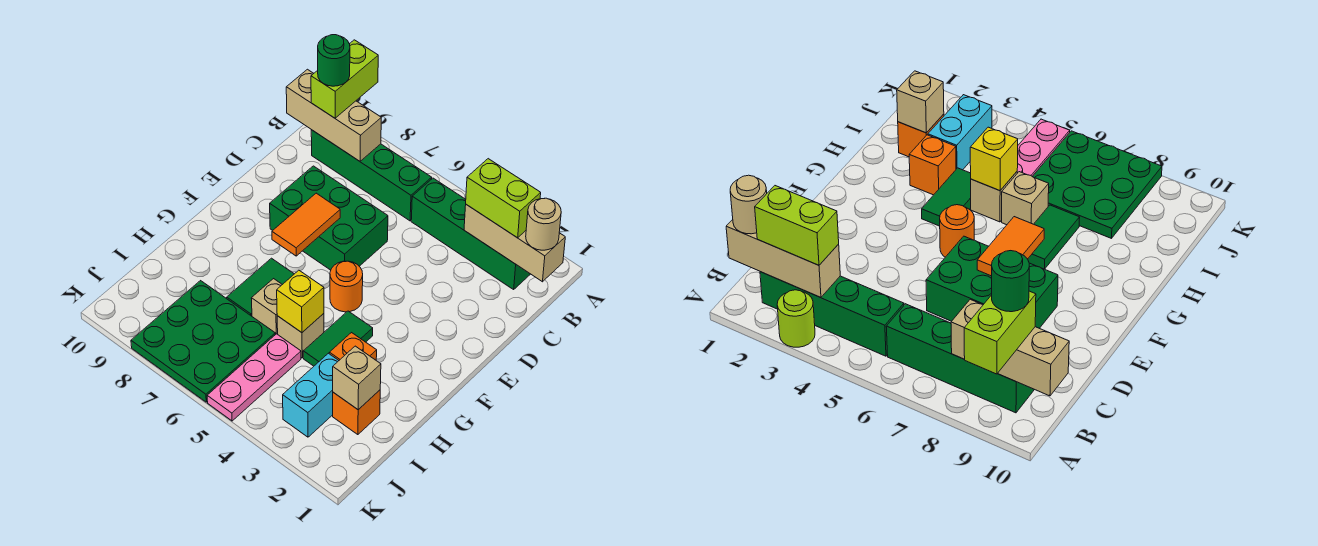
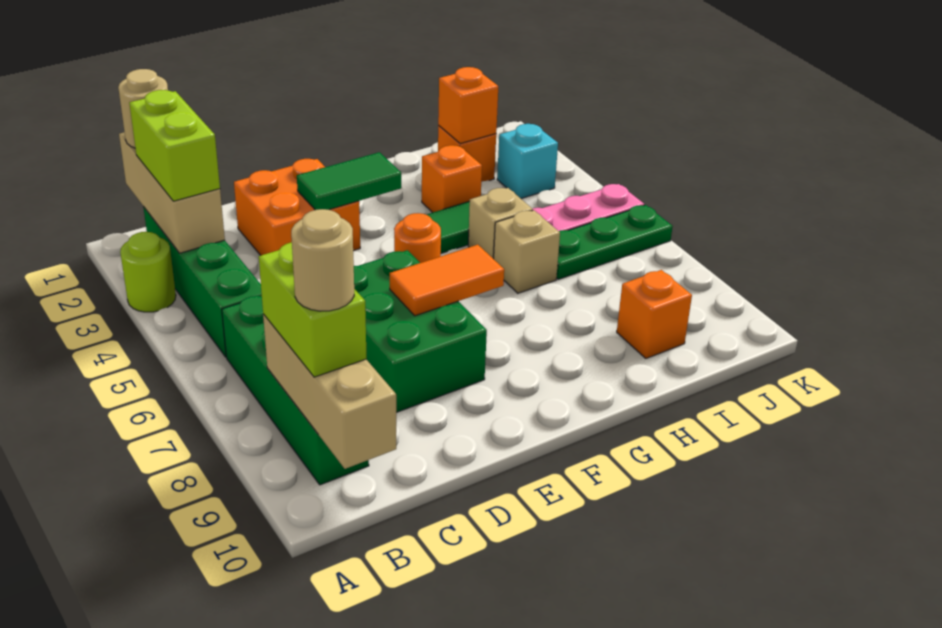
lime 1x2 brick [311,40,378,118] -> lime 1x2 brick turned to [259,242,367,377]
green 1x1 round brick [318,35,350,86] -> tan 1x1 round brick [291,209,354,311]
none -> orange 2x2 brick [234,159,360,255]
green 1x2 tile [227,258,294,316] -> green 1x2 tile moved to [297,152,401,210]
yellow 1x1 brick [277,270,324,333] -> none
tan 1x1 brick [333,346,381,410] -> orange 1x1 brick [438,67,498,144]
cyan 1x2 brick [283,353,339,437] -> cyan 1x1 brick [497,124,558,199]
green 3x3 plate [131,281,275,402] -> green 1x3 plate [557,205,673,279]
none -> orange 1x1 brick [617,270,692,358]

